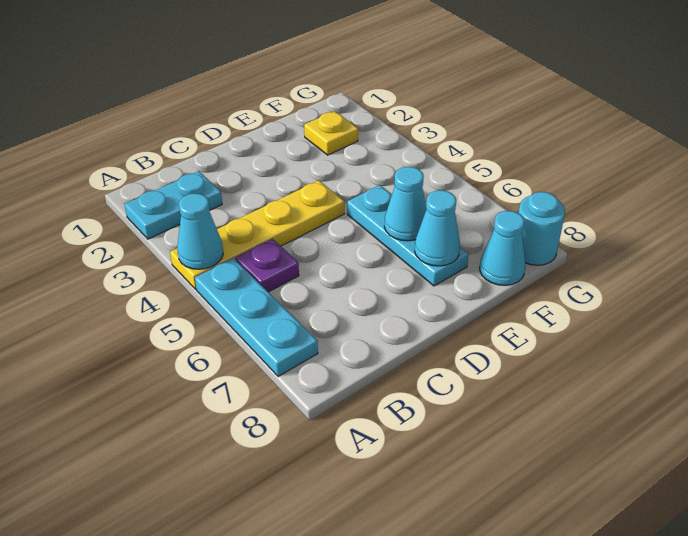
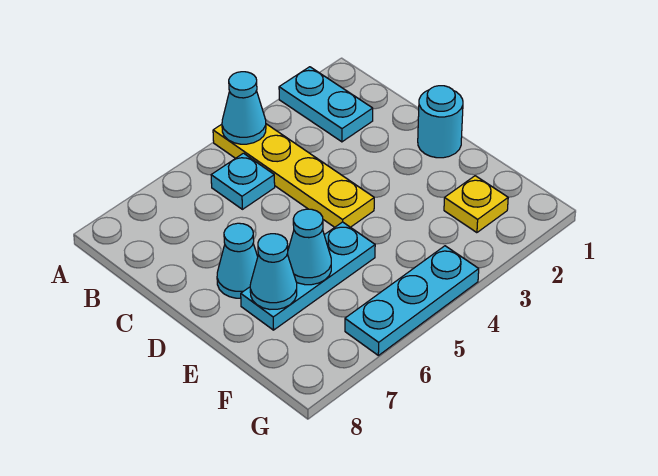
cyan 1x3 plate [195,258,318,377] -> cyan 1x3 plate moved to [345,246,479,355]
purple 1x1 plate [235,239,299,292] -> cyan 1x1 plate [211,153,275,209]
cyan 1x1 cone [480,211,525,286] -> cyan 1x1 cone moved to [217,223,258,298]
cyan 1x1 round brick [518,192,565,265] -> cyan 1x1 round brick moved to [418,86,463,158]

